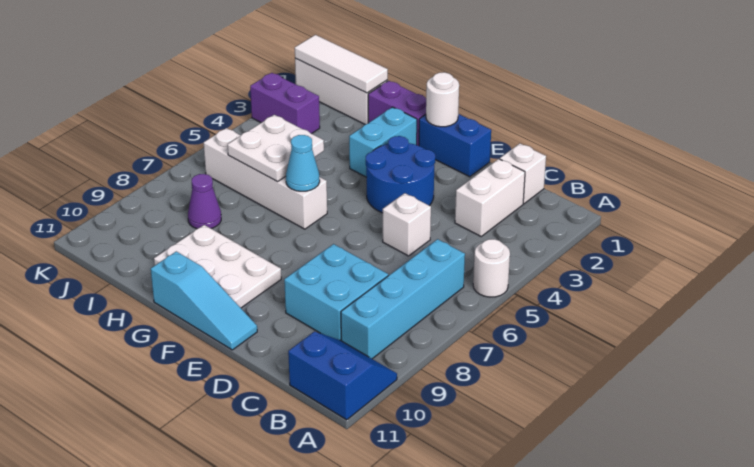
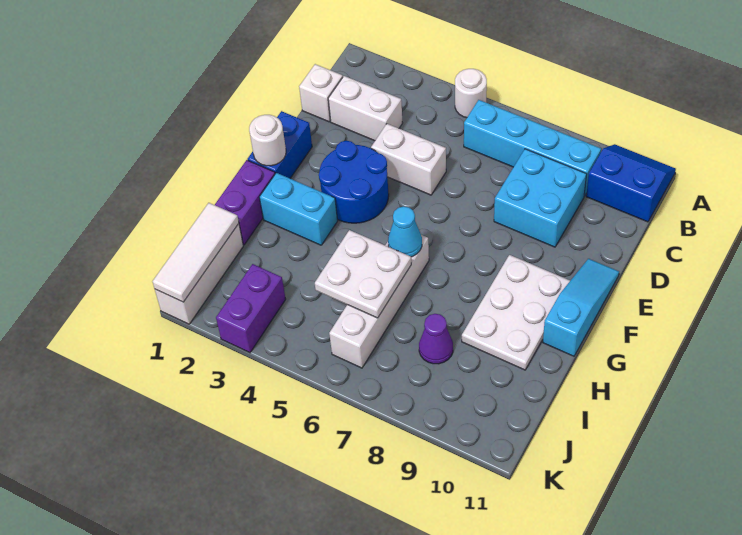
blue 2x2 slope [288,331,397,420] -> blue 2x2 slope turned to [586,144,676,222]
white 1x1 brick [383,193,431,256] -> white 1x2 brick [371,124,446,195]

